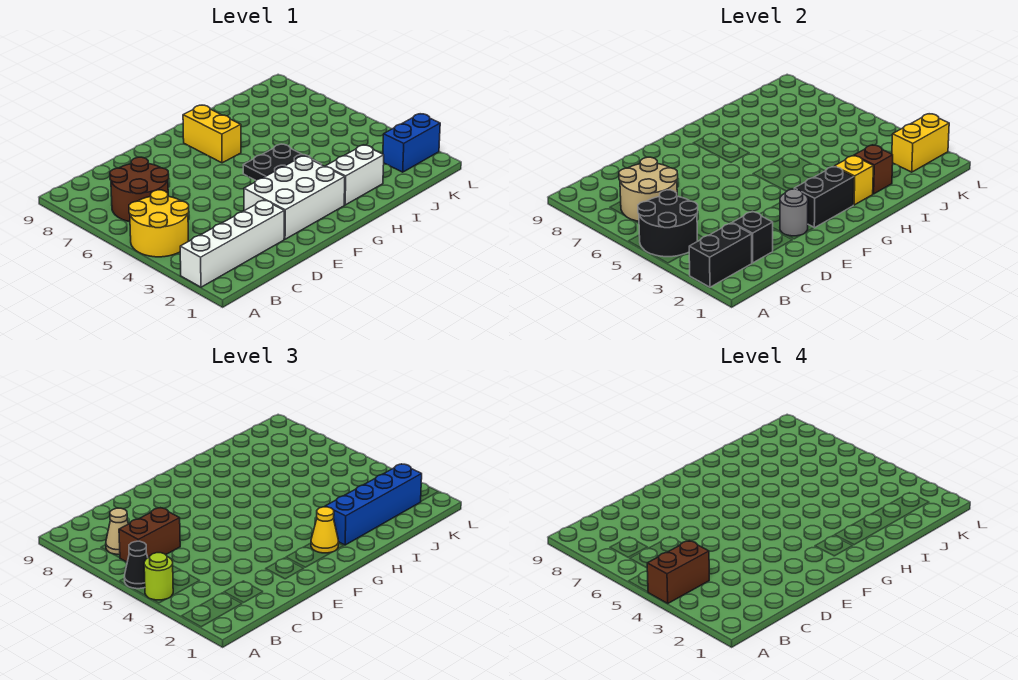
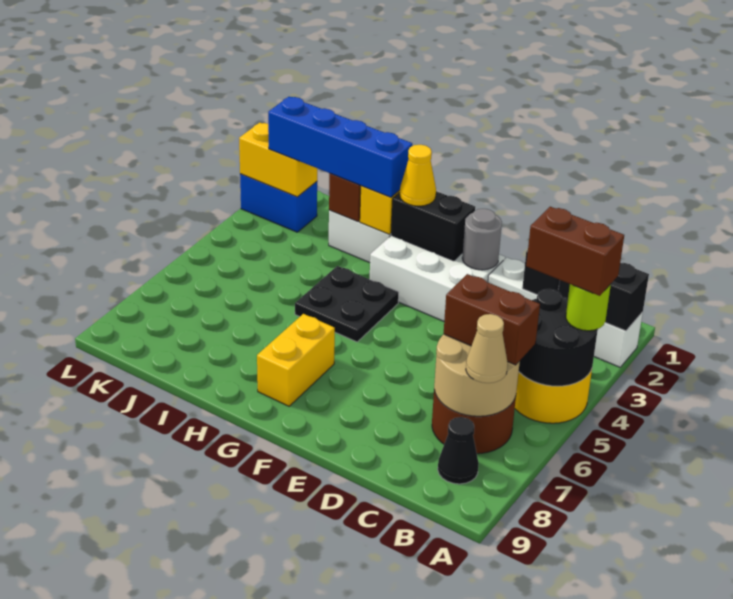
black 1x1 cone [124,541,148,589] -> black 1x1 cone moved to [438,417,479,484]

